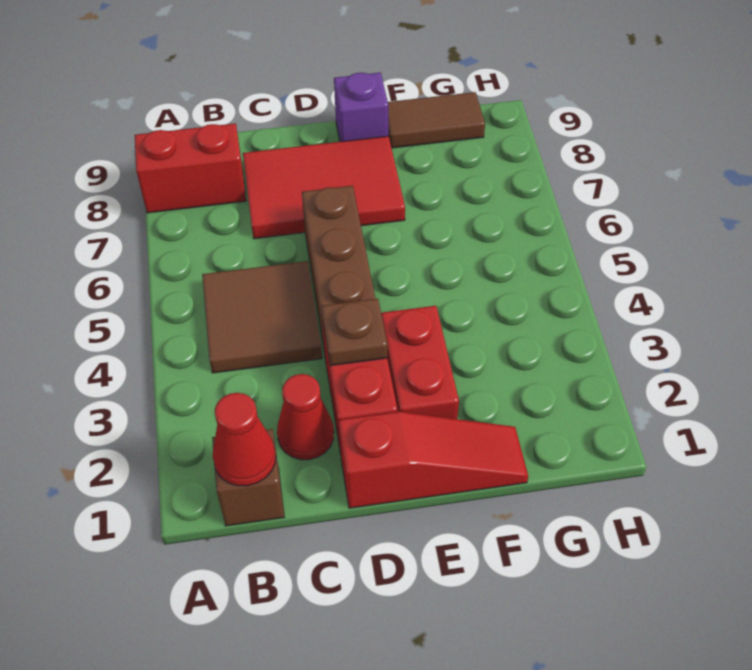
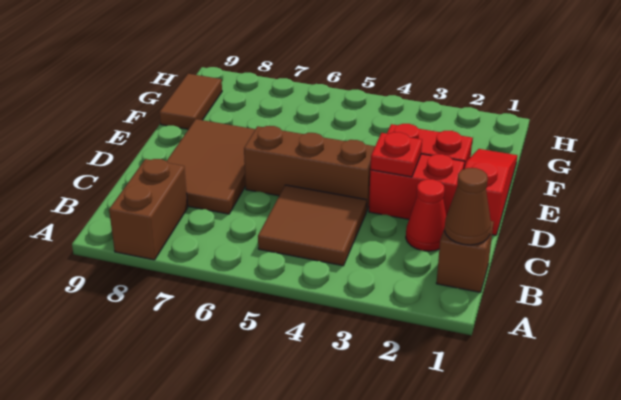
red 1x2 brick [135,123,246,213] -> brown 1x2 brick [109,159,188,260]
red 1x1 cone [213,393,276,486] -> brown 1x1 cone [445,168,491,245]
red 2x3 tile [243,136,405,239] -> brown 2x3 tile [167,119,255,214]
brown 1x1 plate [322,299,387,366] -> red 1x1 plate [370,132,422,177]
purple 1x1 brick [334,73,388,142] -> none

